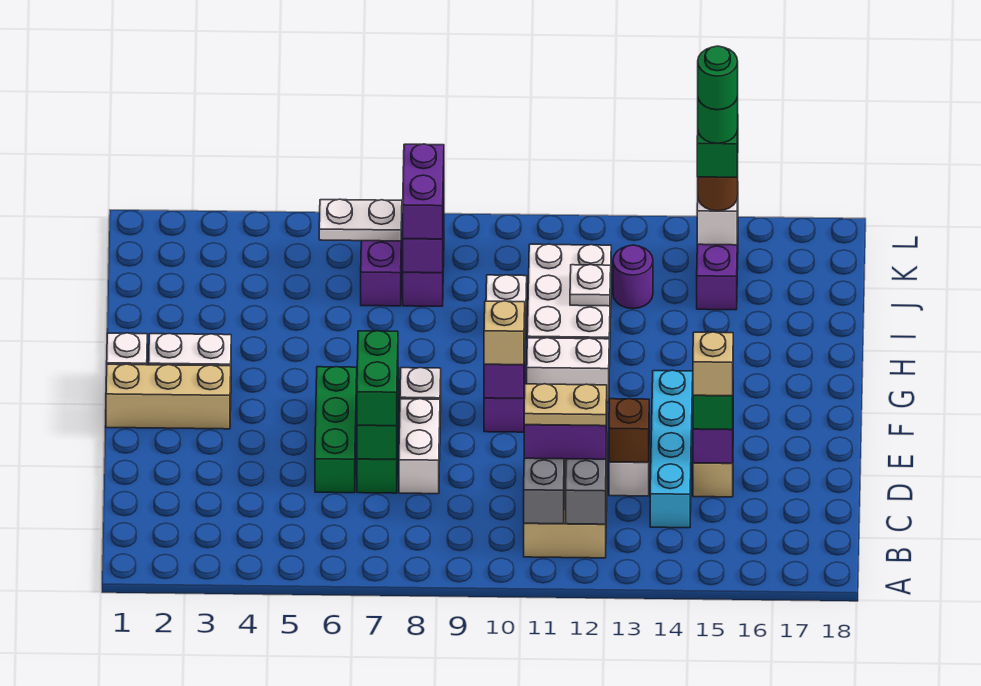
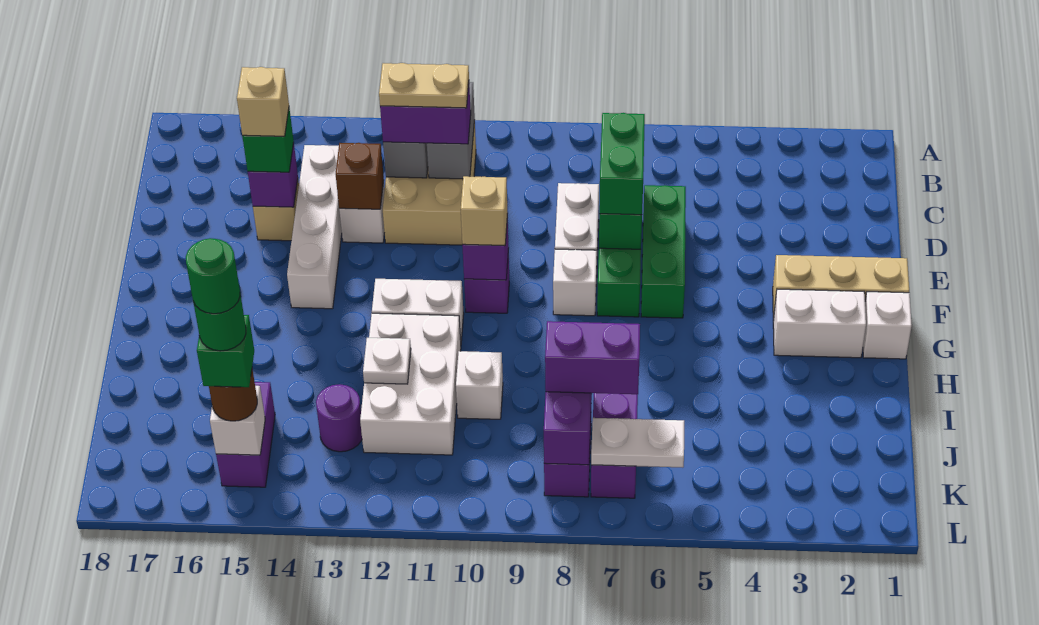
cyan 1x4 brick [650,370,693,528] -> white 1x4 brick [287,145,342,309]
purple 1x2 brick [403,144,444,239] -> purple 1x2 brick turned to [545,321,640,394]

